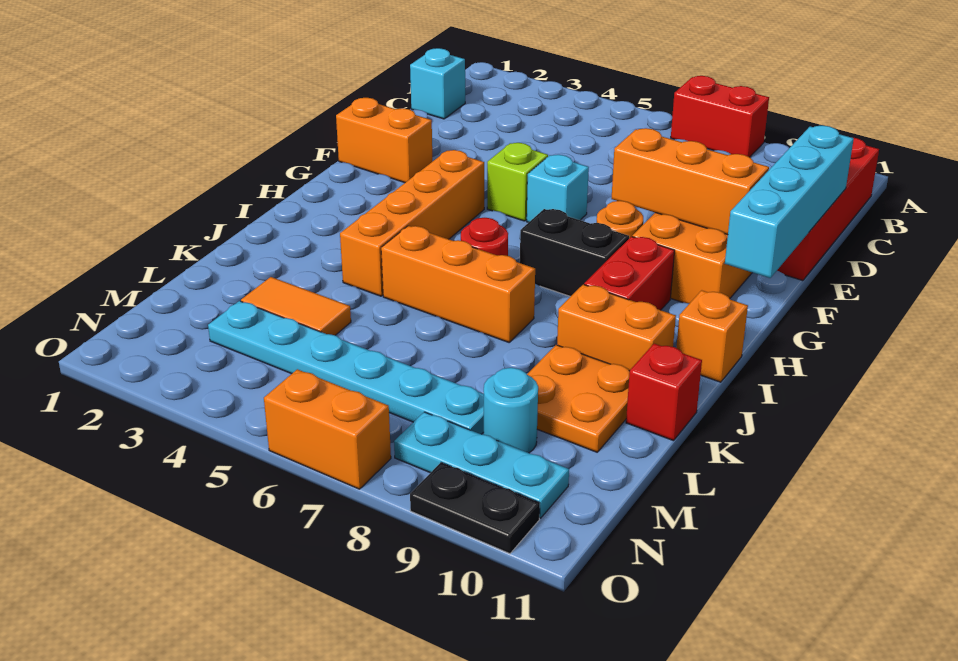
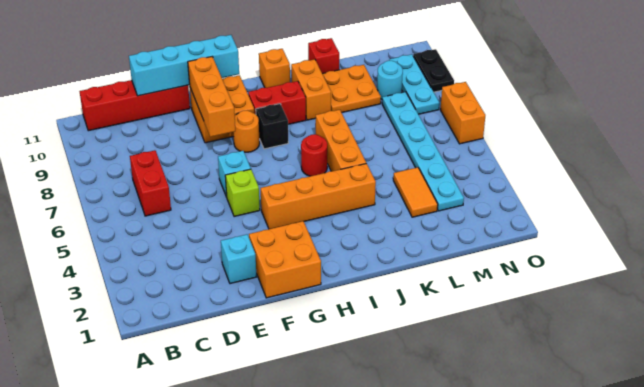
red 1x2 brick [671,76,769,157] -> red 1x2 brick moved to [130,150,171,216]
cyan 1x1 brick [410,48,465,119] -> cyan 1x1 brick moved to [221,234,257,284]
orange 1x2 brick [336,98,432,183] -> orange 2x2 brick [249,221,321,298]
black 1x2 brick [520,209,629,297] -> black 1x1 brick [256,104,288,149]

